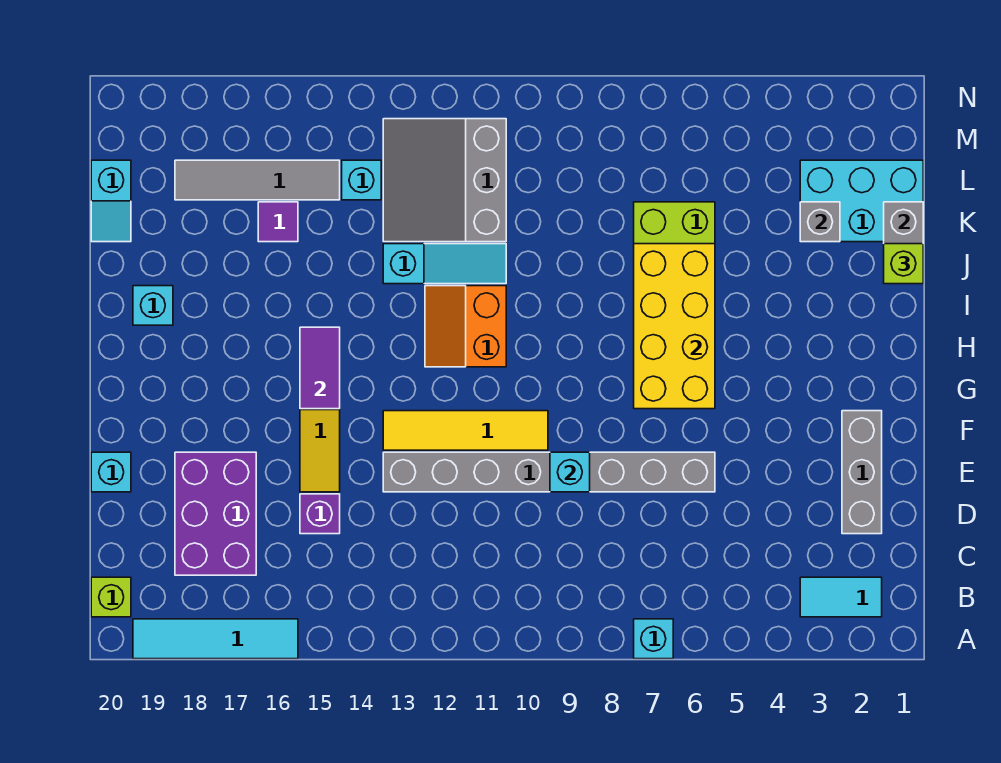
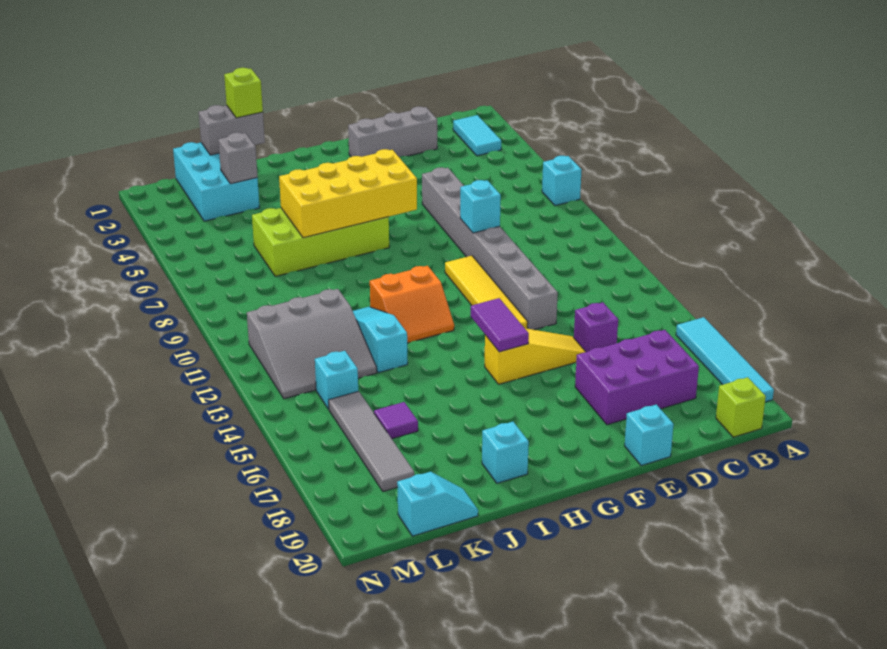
purple 1x2 tile [300,327,340,409] -> purple 1x2 tile turned to [471,298,529,352]

